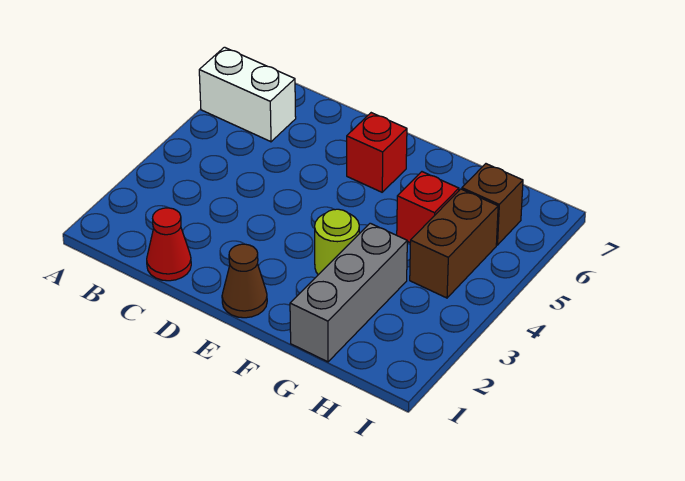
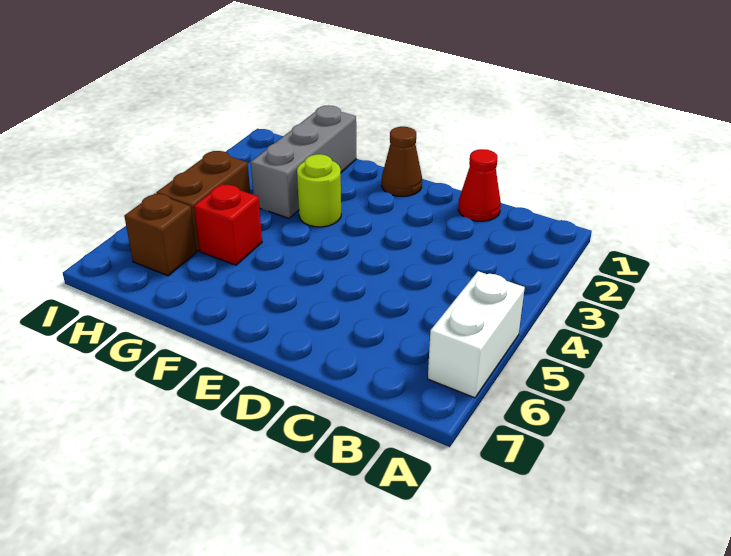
white 1x2 brick [199,47,296,142] -> white 1x2 brick turned to [428,271,525,398]
red 1x1 brick [347,113,407,192] -> none

